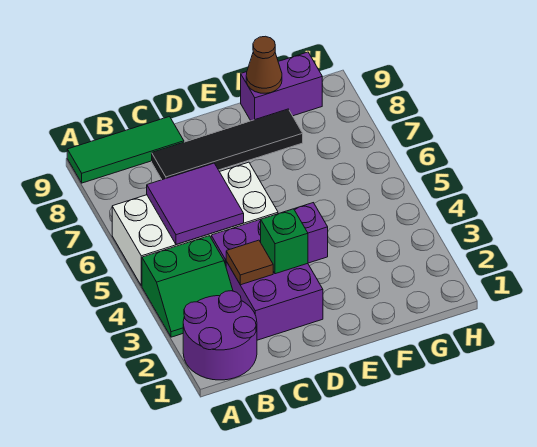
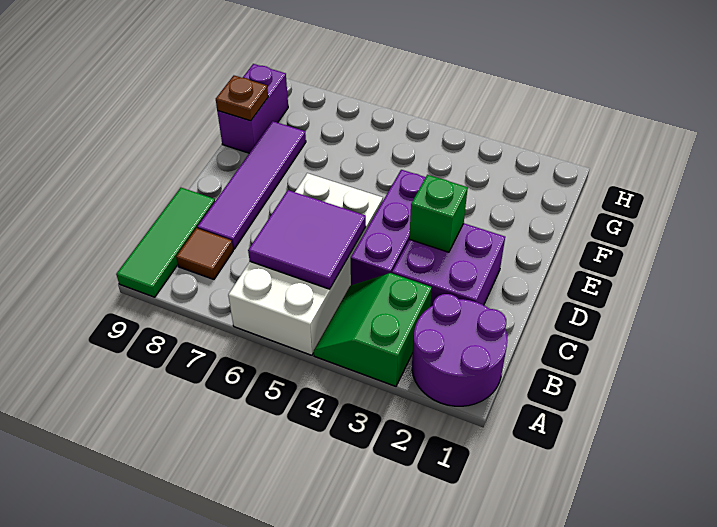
green 2x2 slope [142,236,233,337] -> green 2x2 slope turned to [314,273,432,386]
brown 1x1 tile [226,240,273,285] -> brown 1x1 tile moved to [176,228,233,279]
black 1x4 tile [152,109,303,180] -> purple 1x4 tile [197,121,306,249]
brown 1x1 cone [246,36,282,93] -> brown 1x1 plate [216,76,268,121]

